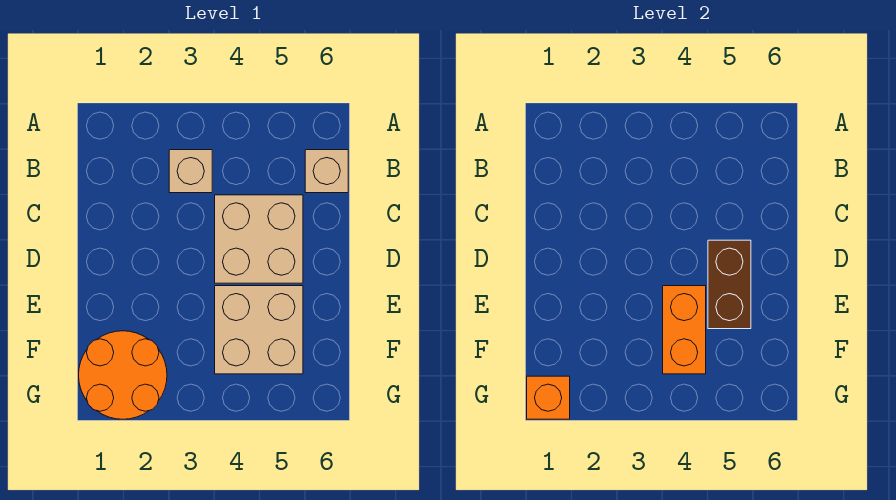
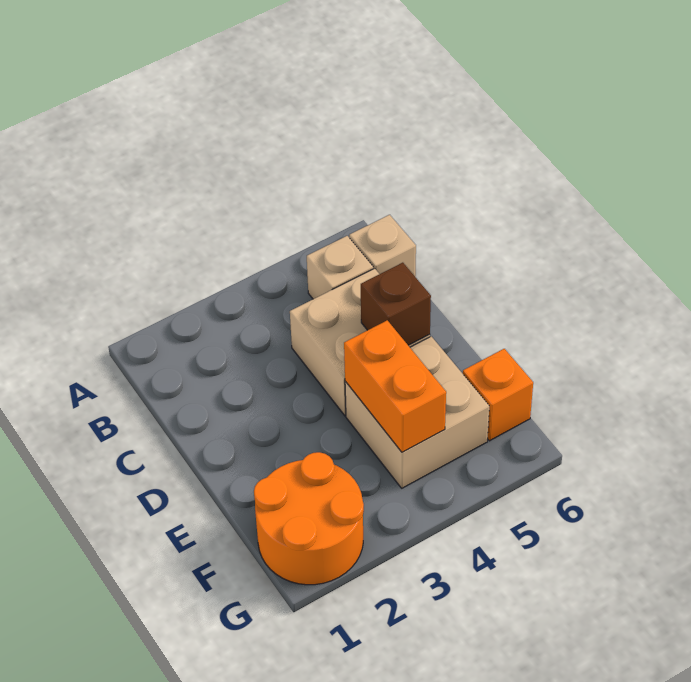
tan 1x1 brick [169,150,212,193] -> tan 1x1 brick moved to [307,236,373,299]
brown 1x2 brick [708,240,751,329] -> brown 1x1 brick [361,263,431,345]
orange 1x1 brick [527,376,570,419] -> orange 1x1 brick moved to [463,349,533,441]

